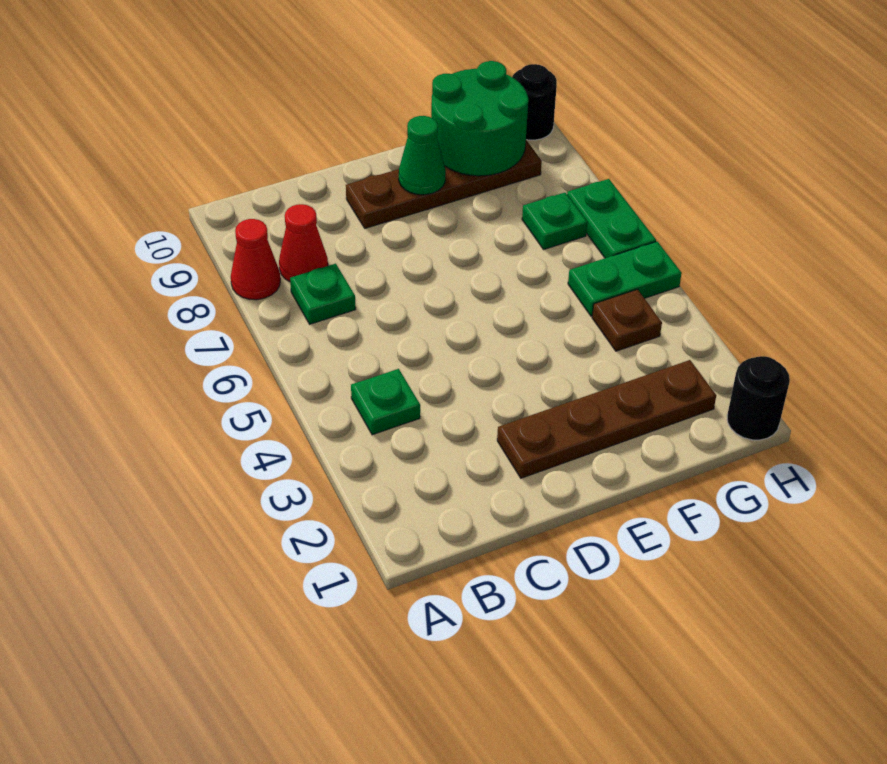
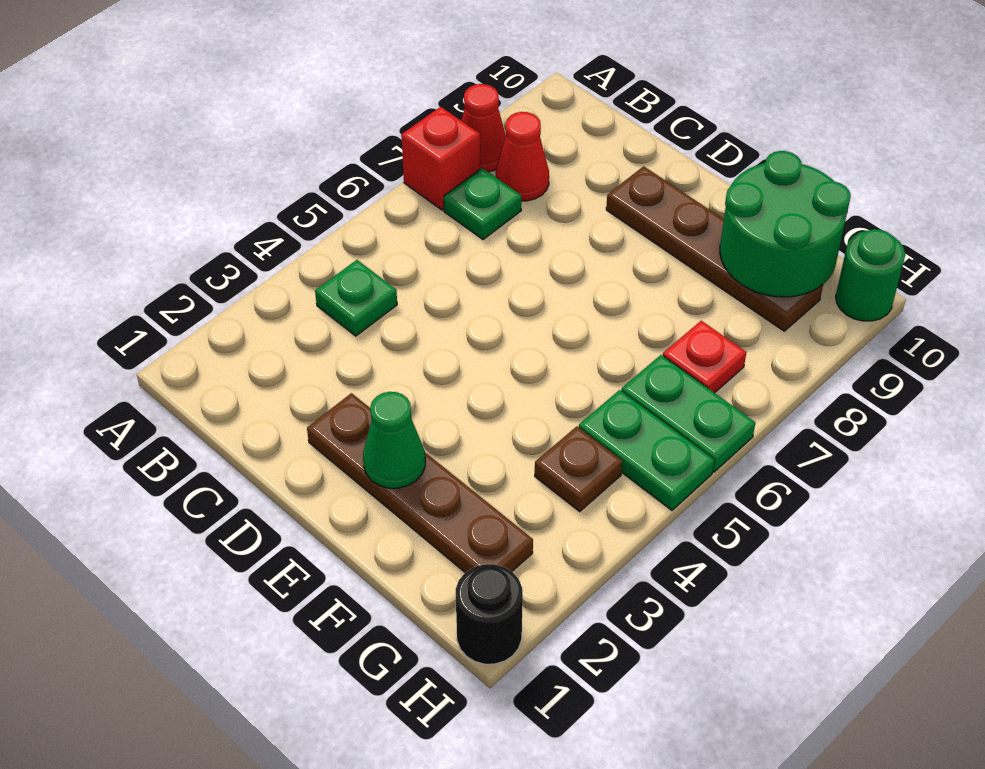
none -> red 1x1 brick [401,107,480,210]
green 1x1 cone [399,116,446,195] -> green 1x1 cone moved to [363,392,425,488]
green 1x1 plate [522,193,587,249] -> red 1x1 plate [663,321,746,393]
green 1x2 plate [567,179,656,258] -> green 1x2 plate turned to [621,355,755,472]
black 1x1 round brick [512,64,557,140] -> green 1x1 round brick [836,229,905,321]

